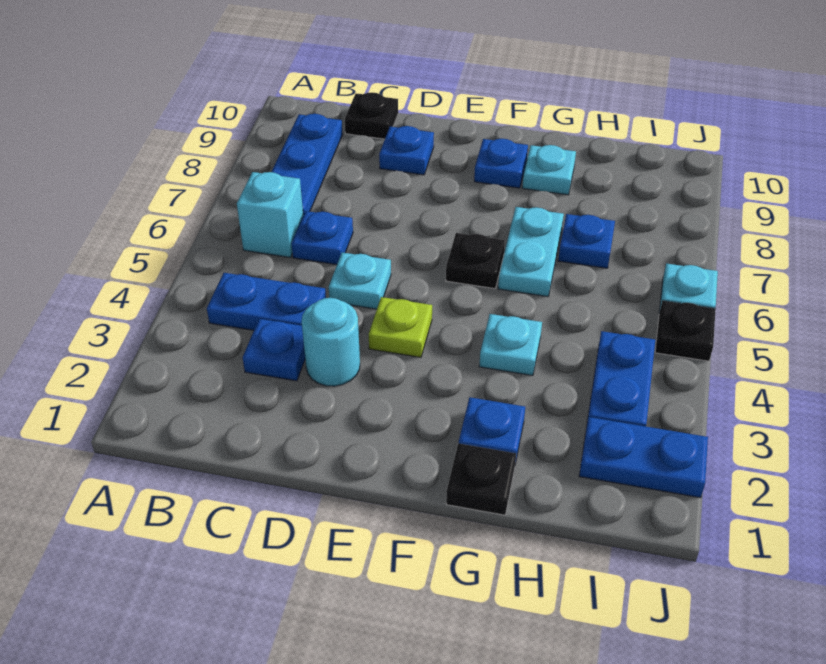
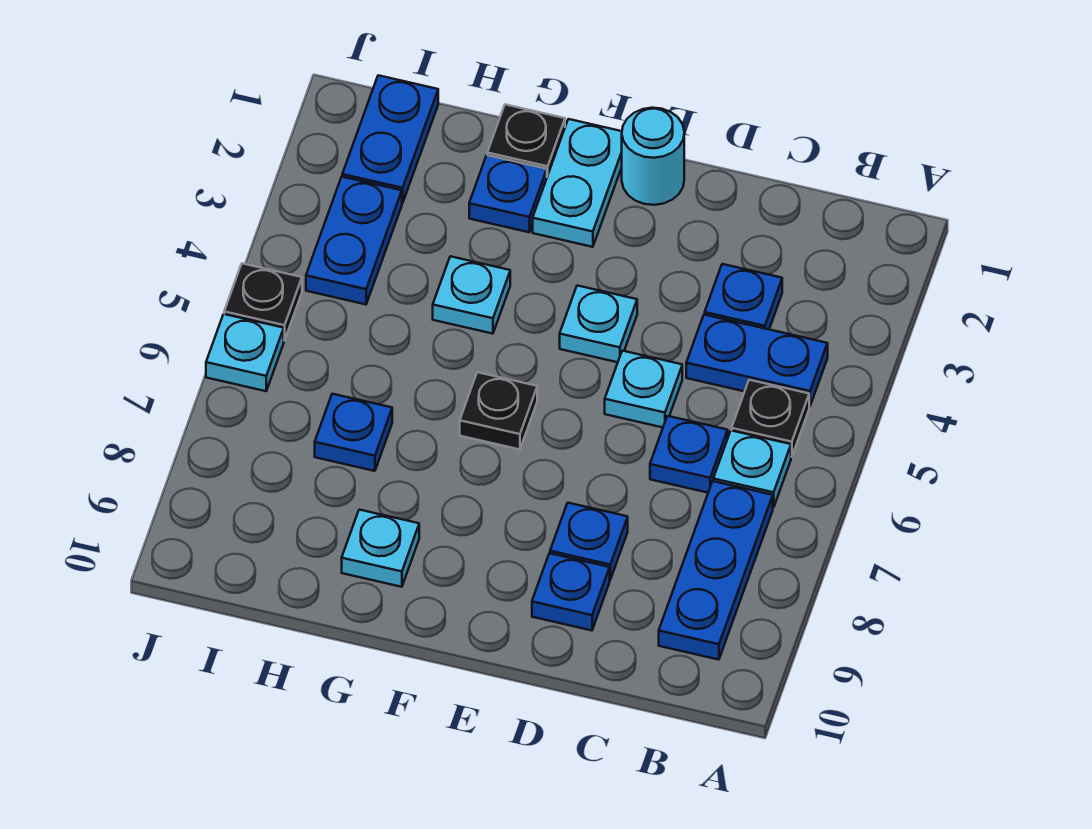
cyan 1x1 brick [237,172,303,257] -> cyan 1x1 plate [713,430,791,508]
black 1x1 plate [345,92,398,139] -> black 1x1 plate moved to [732,380,809,457]
cyan 1x1 round brick [302,298,360,386] -> cyan 1x1 round brick moved to [622,108,684,205]
lime 1x1 plate [369,297,432,357] -> cyan 1x1 plate [560,286,637,362]
blue 1x1 plate [474,139,528,188] -> blue 1x1 plate moved to [550,503,628,580]
cyan 1x2 plate [498,207,564,297] -> cyan 1x2 plate moved to [533,119,622,247]
blue 1x2 plate [579,417,708,498] -> blue 1x2 plate turned to [342,75,438,203]

